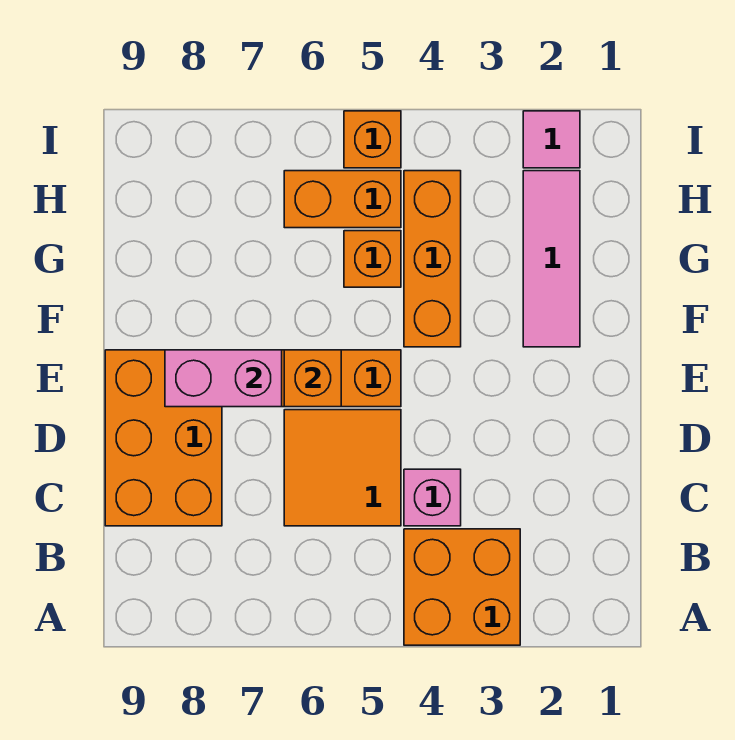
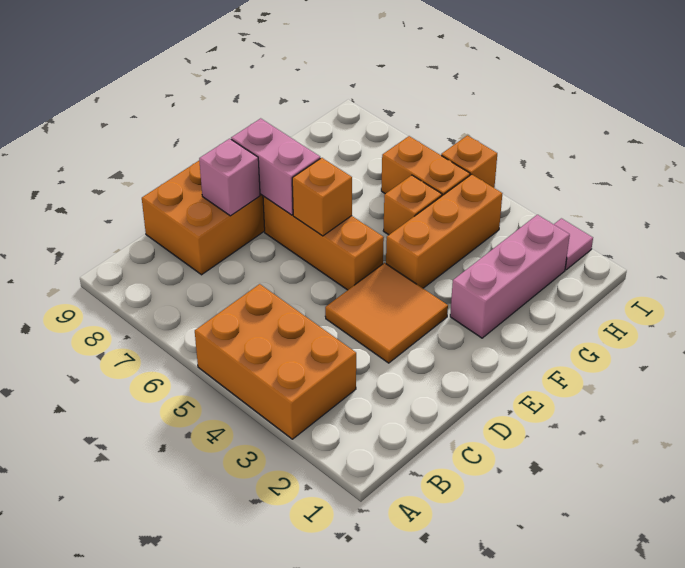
orange 2x2 brick [404,529,520,645] -> orange 2x3 brick [195,284,356,439]
pink 1x1 brick [404,469,461,526] -> pink 1x1 brick moved to [199,139,260,216]
orange 2x2 tile [284,410,401,526] -> orange 2x2 tile moved to [325,263,448,363]
pink 1x3 tile [523,171,580,347] -> pink 1x3 brick [450,215,570,338]

